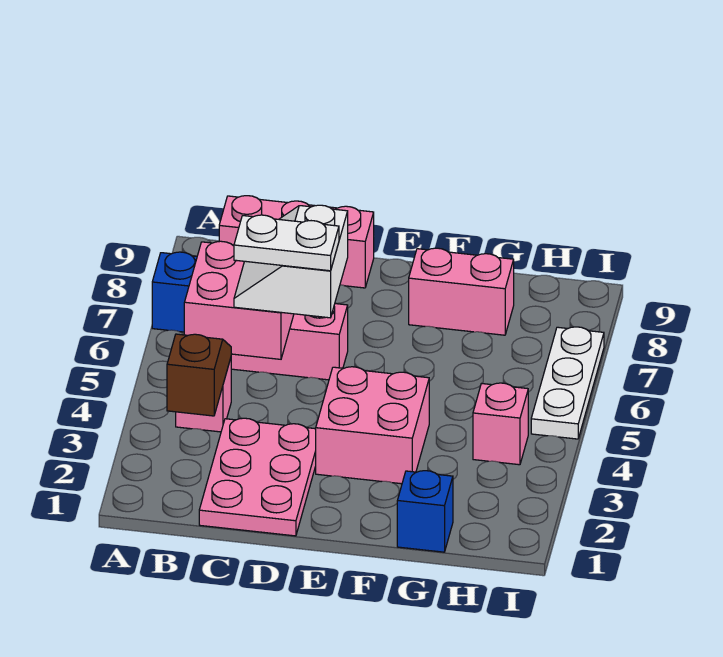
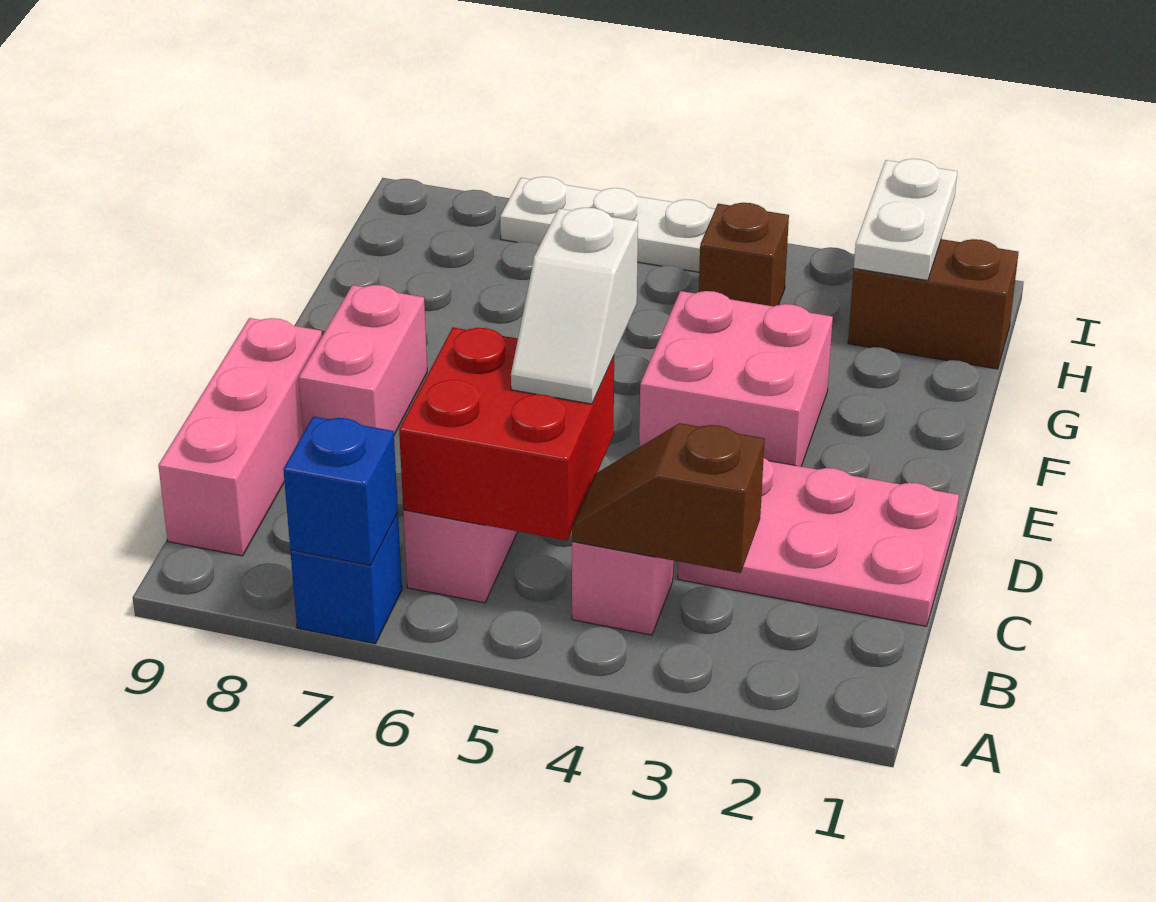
pink 2x2 brick [184,241,294,359] -> red 2x2 brick [399,327,614,541]
white 2x2 slope [234,205,348,318] -> white 1x2 slope [511,208,638,404]
white 1x2 plate [234,215,339,271] -> white 1x2 plate moved to [854,159,957,280]
pink 1x2 brick [409,248,514,335] -> pink 1x2 brick moved to [299,285,427,435]
blue 1x1 brick [397,471,453,552] -> blue 1x1 brick moved to [283,416,398,565]
none -> brown 1x2 brick [848,239,1019,369]
pink 1x1 brick [473,383,528,465] -> brown 1x1 brick [699,203,789,307]

